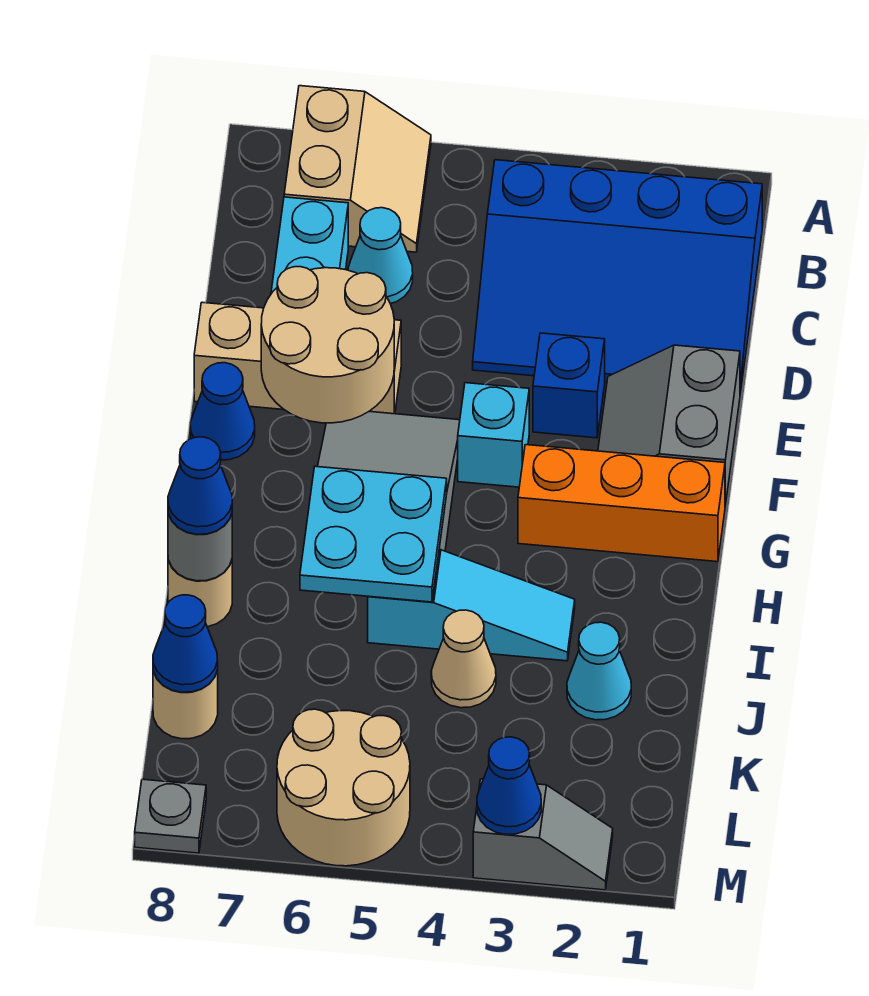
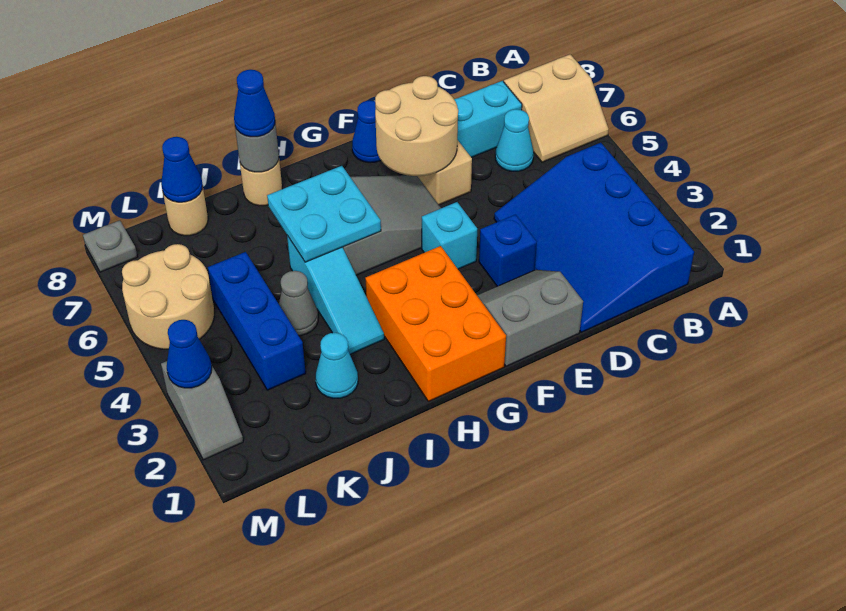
orange 1x3 brick [518,445,725,562] -> orange 2x3 brick [365,246,506,401]
tan 1x1 cone [431,610,496,708] -> grey 1x1 cone [279,271,318,336]
none -> blue 1x3 brick [208,252,306,390]

